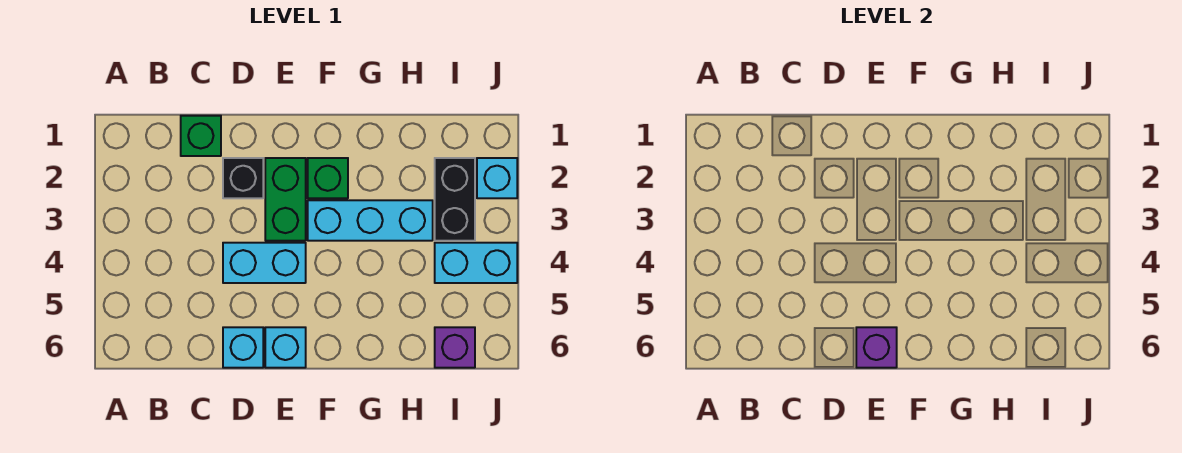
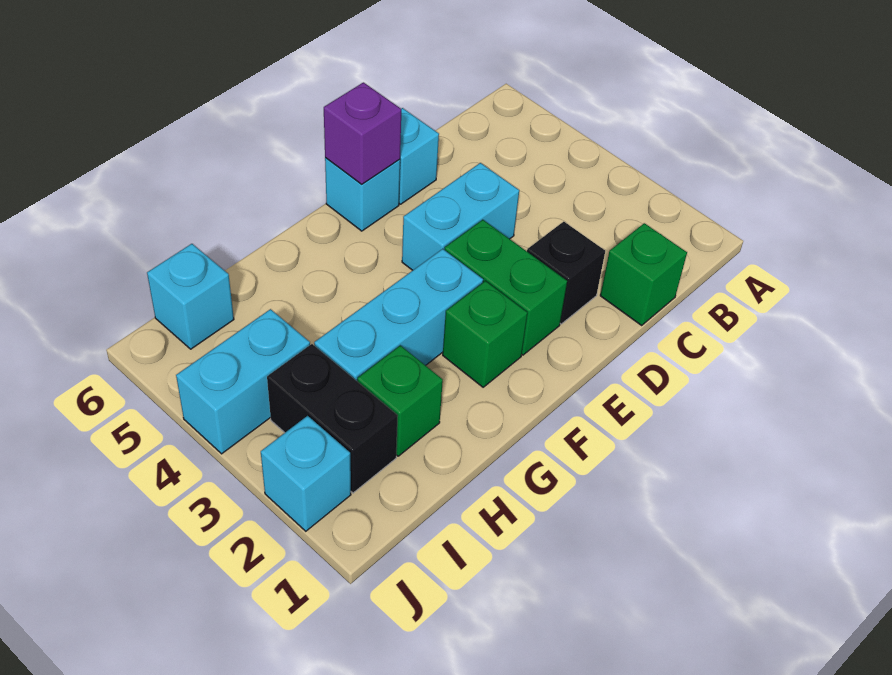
none -> green 1x1 brick [357,345,443,456]
purple 1x1 brick [435,327,475,368] -> cyan 1x1 brick [147,244,234,349]

